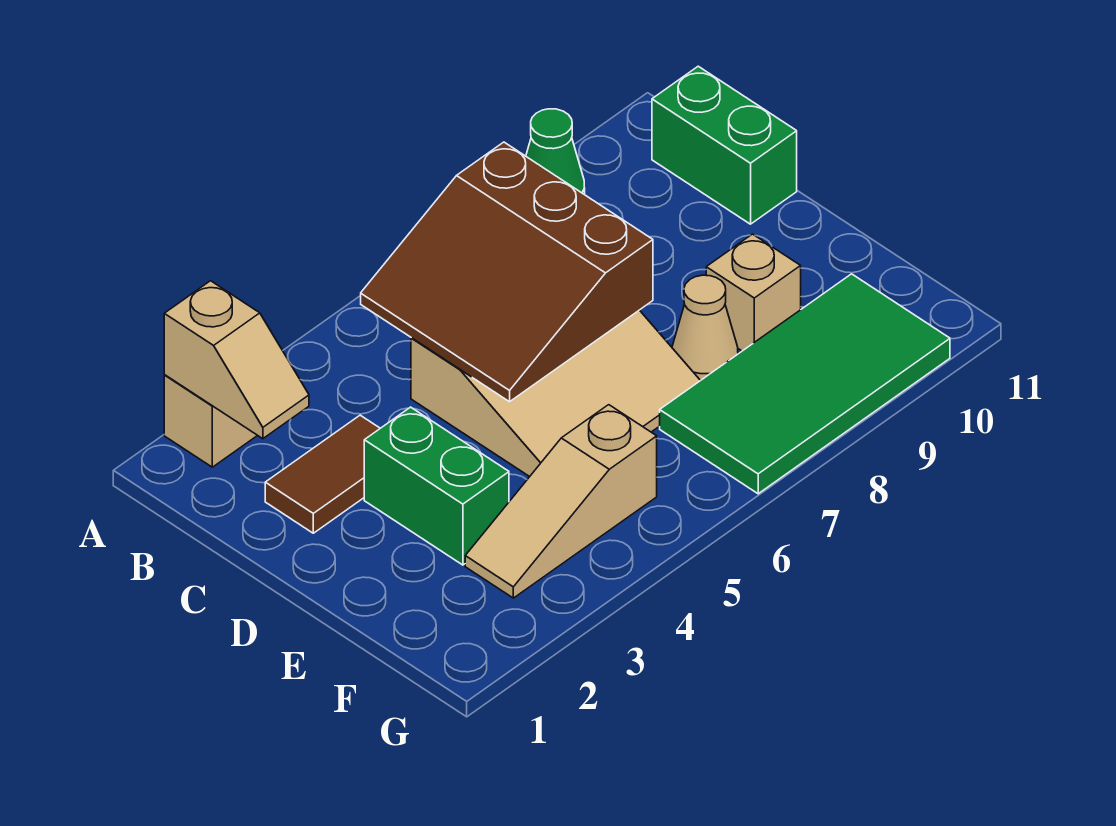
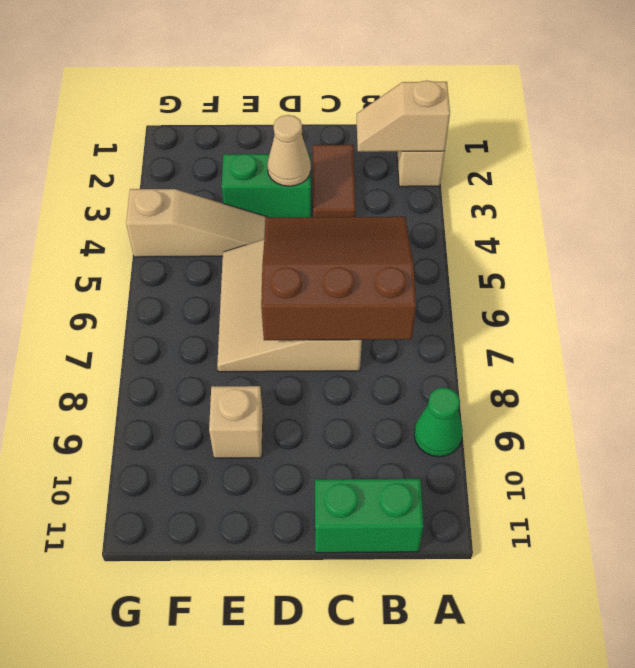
tan 1x1 cone [672,275,738,380] -> tan 1x1 cone moved to [267,115,311,186]
tan 1x3 slope [465,405,657,598] -> tan 1x3 slope turned to [126,189,266,257]
green 2x4 tile [660,274,950,494] -> none

